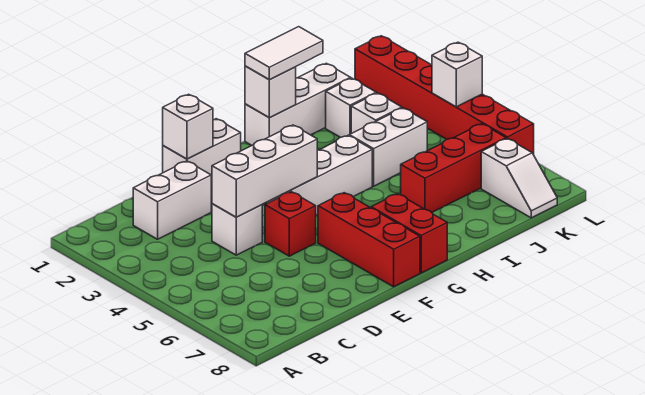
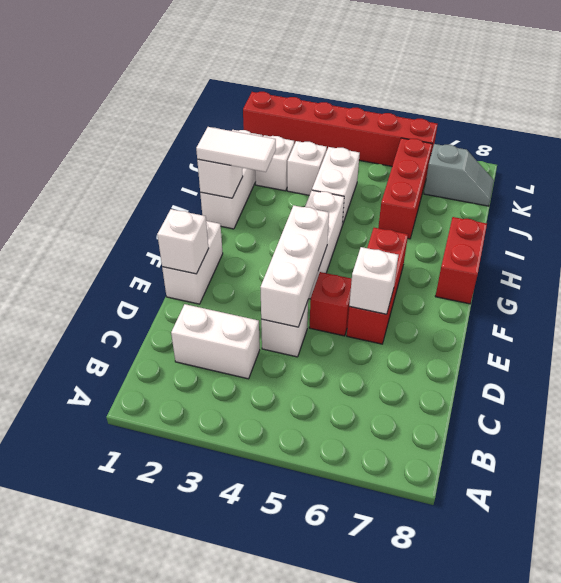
white 1x2 brick [133,161,211,239] -> white 1x2 brick turned to [171,304,260,379]
red 1x3 brick [318,193,420,287] -> red 1x3 brick turned to [347,228,408,344]
red 1x2 brick [371,194,447,273] -> red 1x2 brick turned to [435,217,487,304]
white 1x2 tile [245,27,323,80] -> white 1x2 tile turned to [196,127,276,172]
white 1x2 slope [481,138,557,218] -> grey 1x2 slope [424,144,494,206]
white 1x1 brick [432,42,482,107] -> white 1x1 brick moved to [349,247,398,314]

